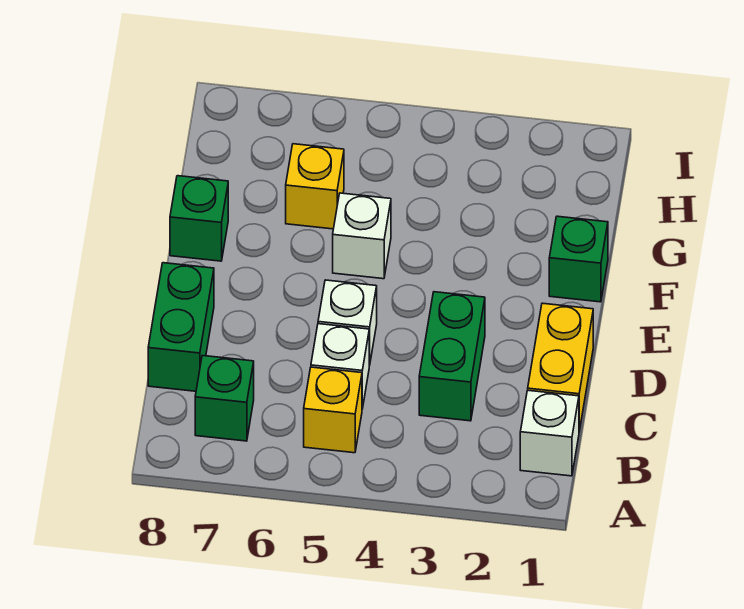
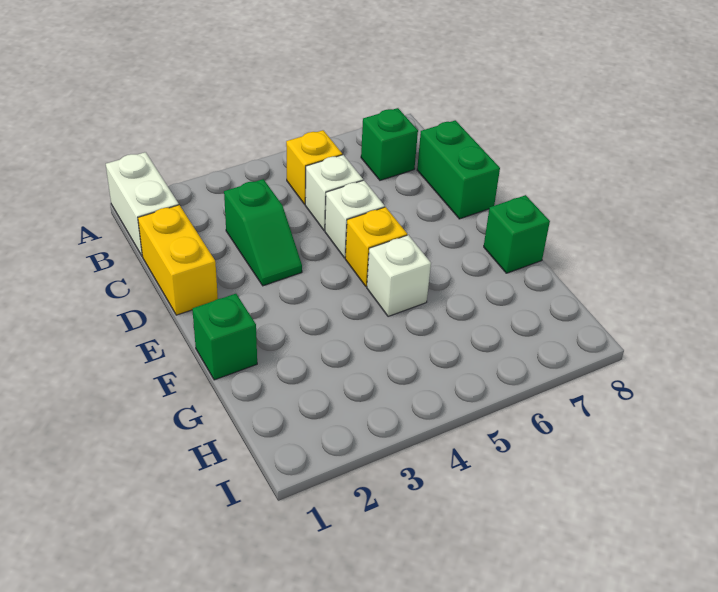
white 1x1 brick [520,390,579,476] -> white 1x2 brick [106,152,179,256]
green 1x2 brick [419,292,485,421] -> green 1x2 slope [224,179,302,286]
yellow 1x1 brick [286,144,344,229] -> yellow 1x1 brick moved to [345,207,407,286]

